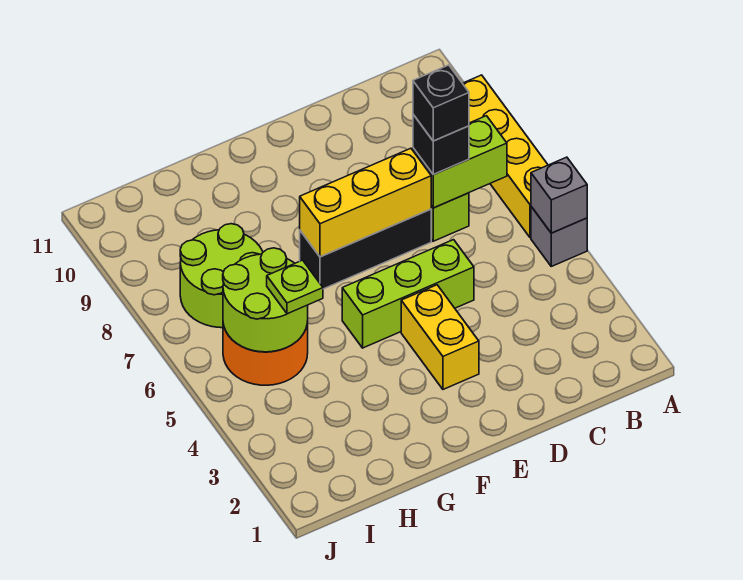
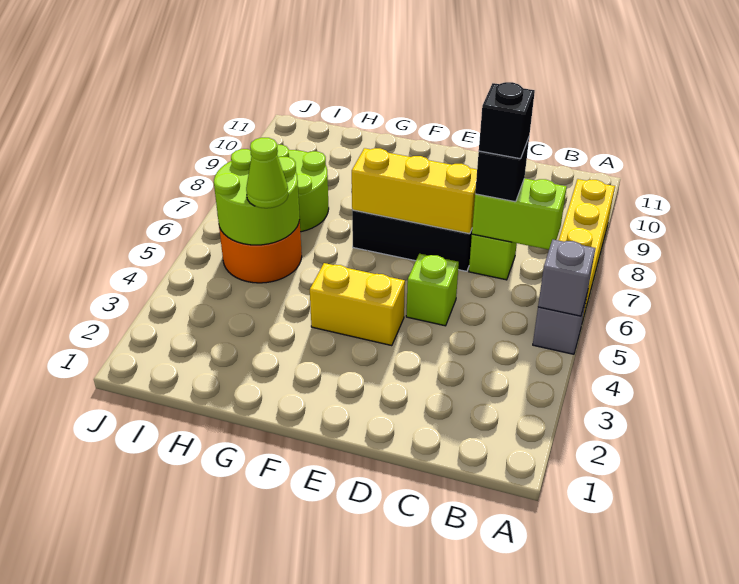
lime 1x3 brick [342,240,474,348] -> lime 1x1 brick [406,254,459,326]
yellow 1x2 brick [401,285,479,389] -> yellow 1x2 brick turned to [310,263,405,346]
lime 1x1 plate [267,260,323,314] -> lime 1x1 cone [246,138,288,208]

